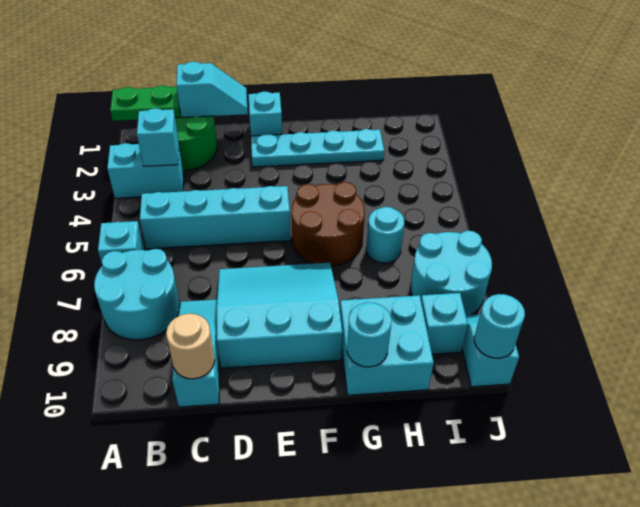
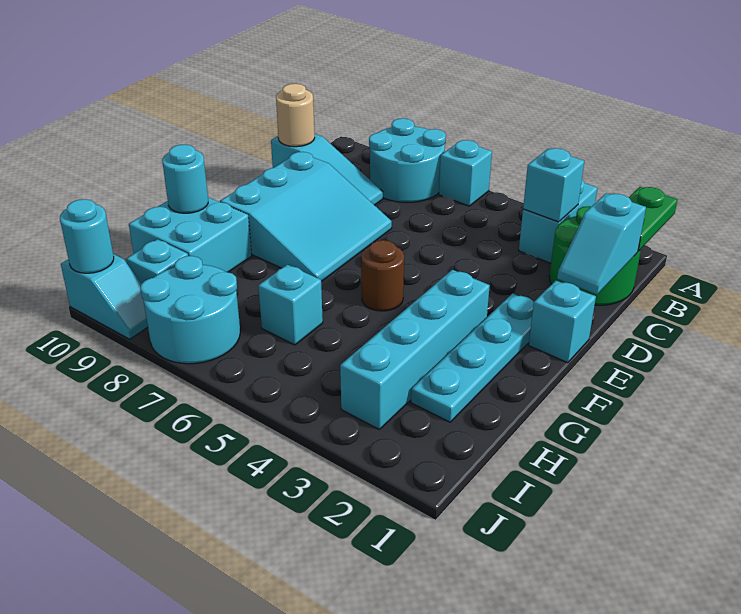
cyan 1x4 brick [140,186,291,249] -> cyan 1x4 brick moved to [340,270,490,430]
brown 2x2 round brick [292,182,365,266] -> brown 1x1 round brick [361,240,404,311]
cyan 1x1 round brick [366,207,404,263] -> cyan 1x1 brick [258,265,323,345]

